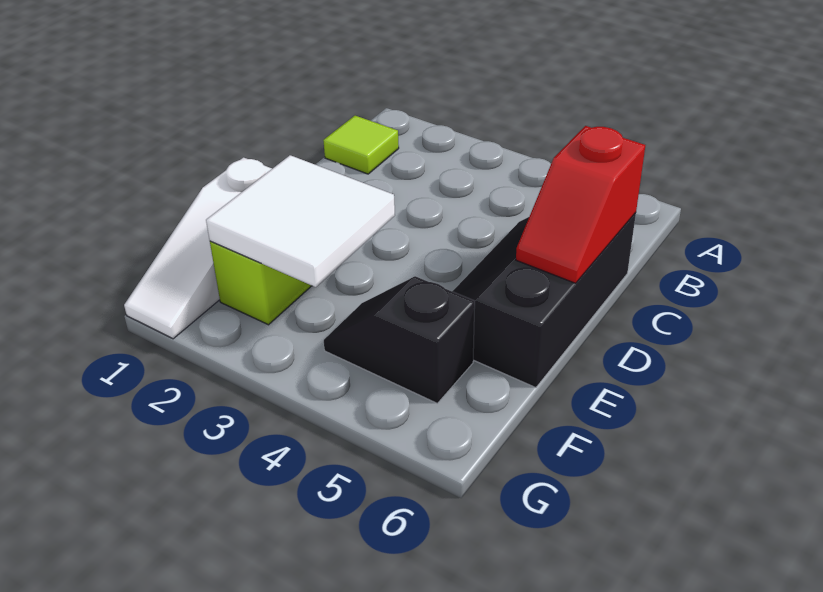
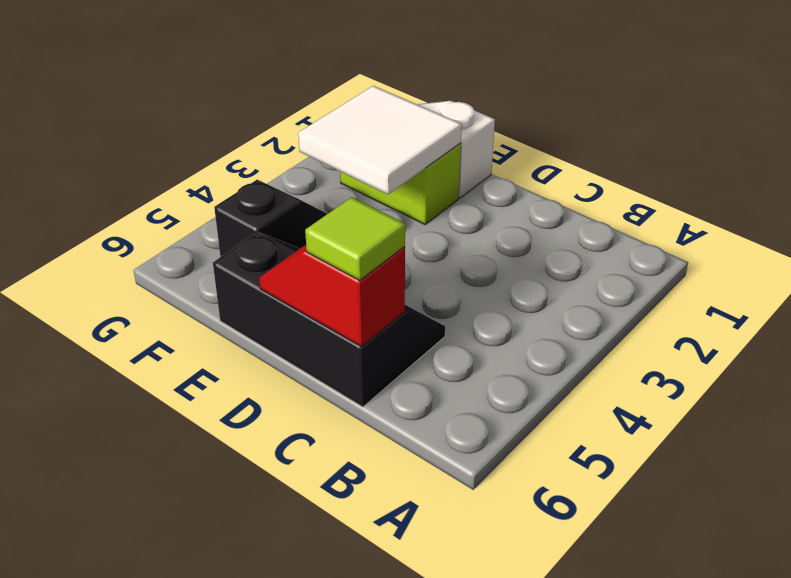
lime 1x1 tile [323,116,399,174] -> lime 1x1 tile moved to [305,197,405,280]

